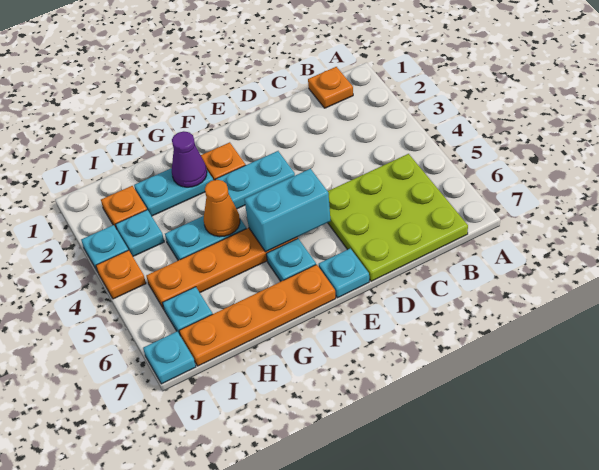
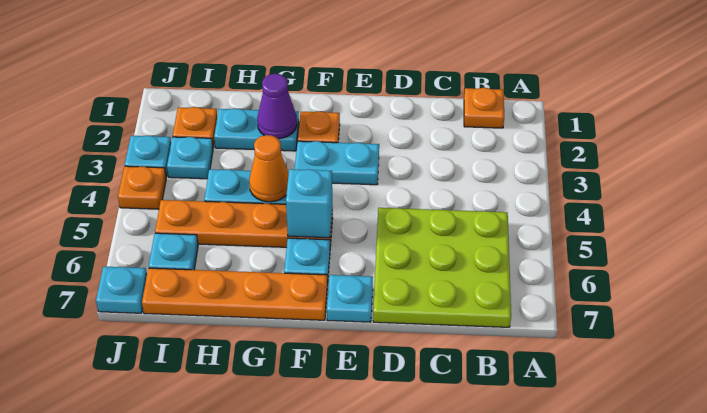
cyan 1x2 brick [244,169,331,252] -> cyan 1x1 brick [286,169,332,238]

